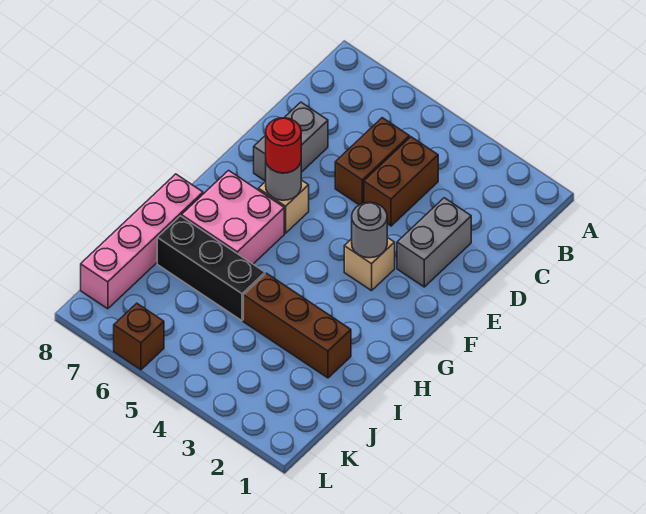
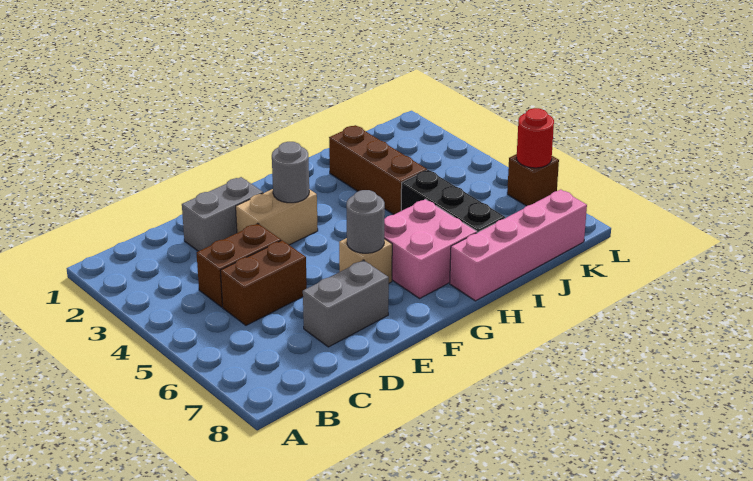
tan 1x1 brick [344,237,395,291] -> tan 1x2 brick [236,189,318,245]
red 1x1 round brick [266,118,301,173] -> red 1x1 round brick moved to [517,108,554,168]

